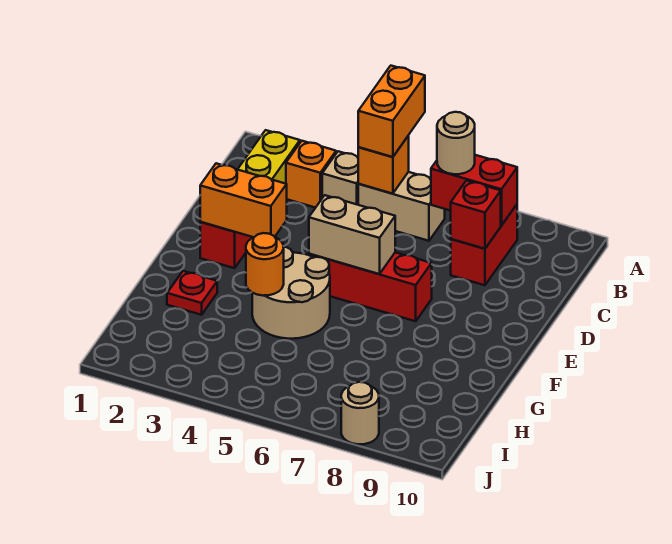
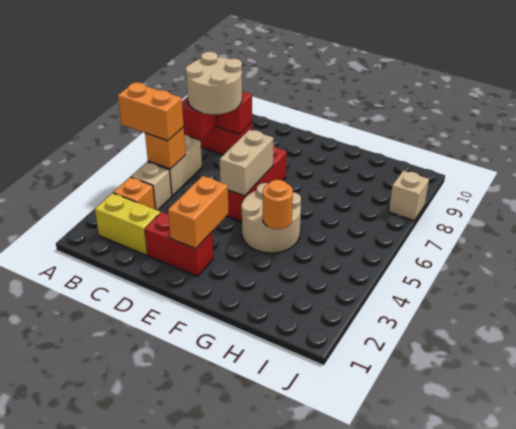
tan 1x1 round brick [437,112,475,174] -> tan 2x2 round brick [186,52,242,114]
red 1x1 plate [167,271,217,315] -> none
tan 1x1 round brick [341,382,379,444] -> tan 1x1 brick [389,171,429,221]

